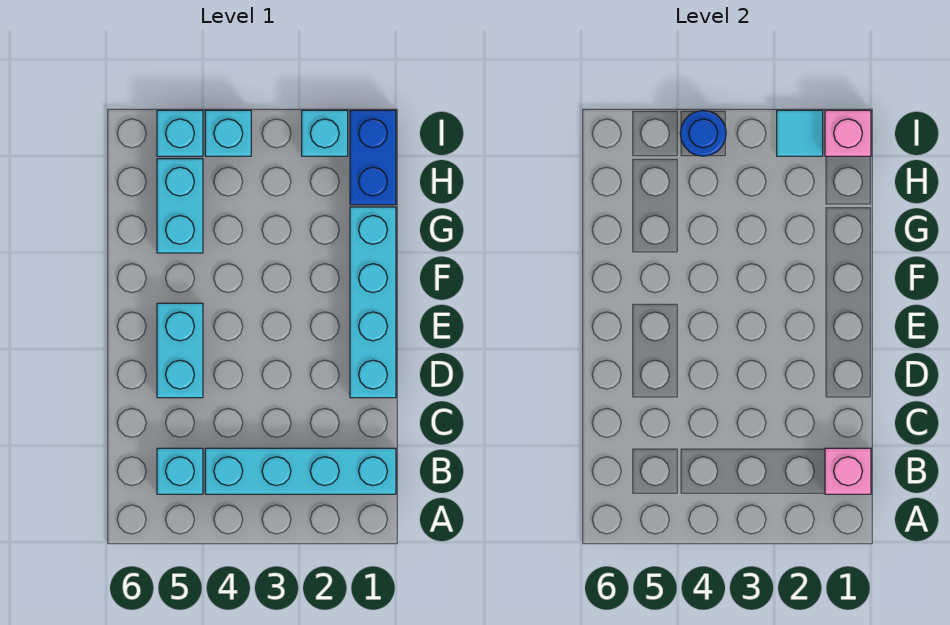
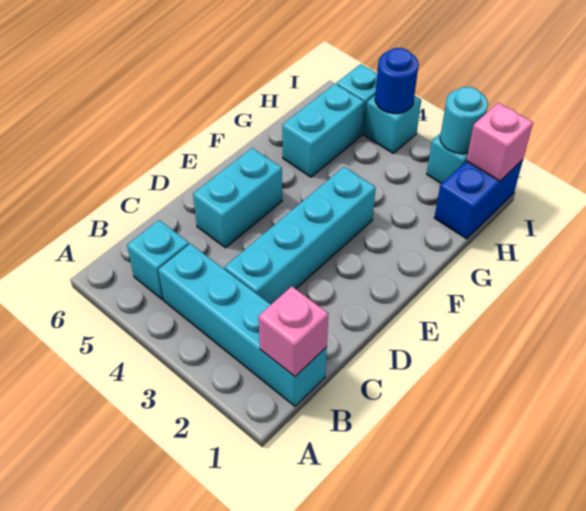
cyan 1x4 brick [350,207,396,398] -> cyan 1x4 brick moved to [224,167,376,304]
cyan 1x1 tile [777,110,823,156] -> cyan 1x1 round brick [440,87,488,154]

